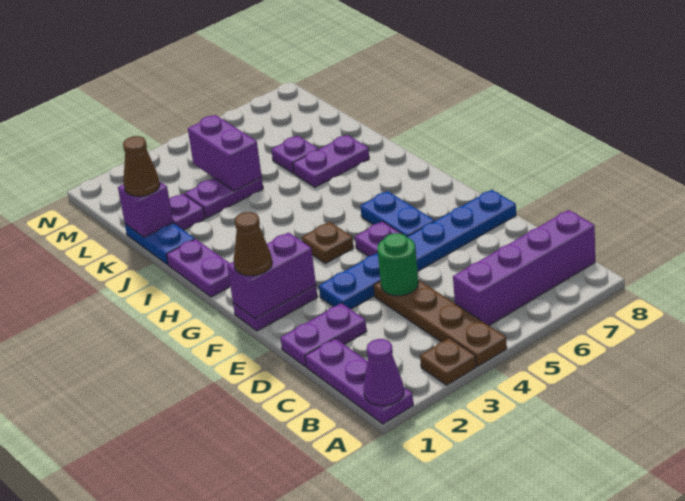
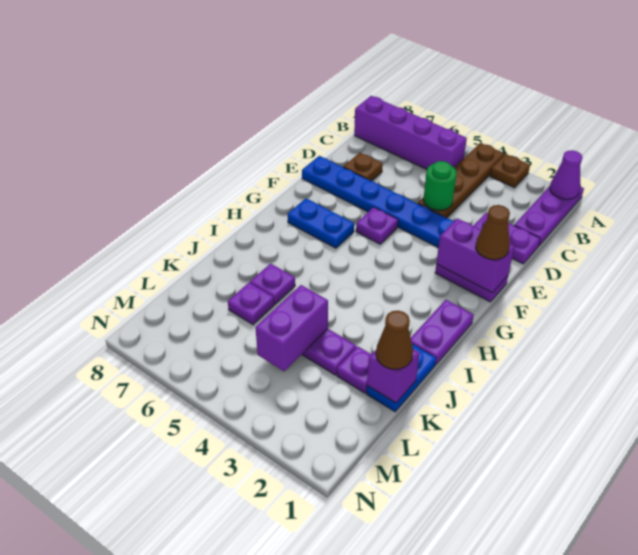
blue 1x2 plate [360,191,434,237] -> blue 1x2 plate turned to [288,198,354,248]
brown 1x1 plate [302,222,353,264] -> brown 1x1 plate moved to [344,153,383,181]
purple 1x2 plate [293,135,369,187] -> purple 1x1 plate [250,264,295,304]

